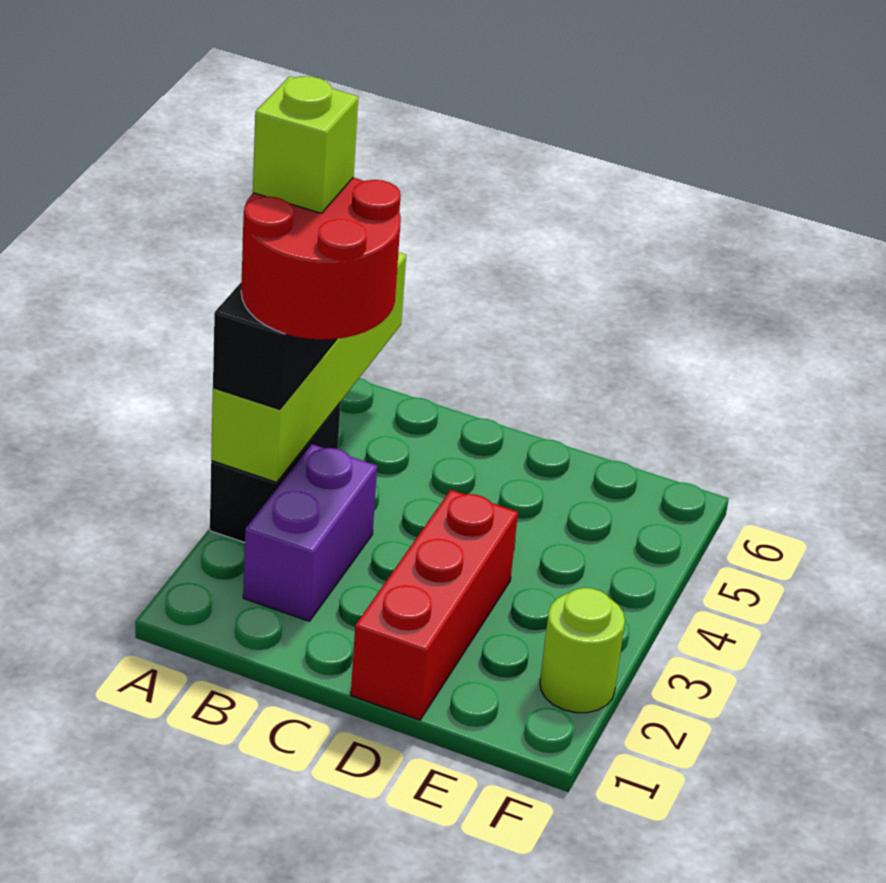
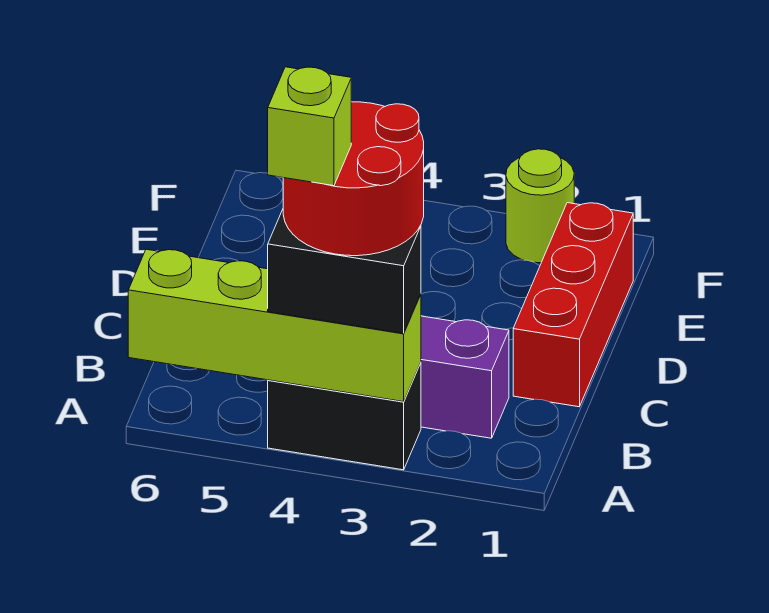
red 1x3 brick [351,490,518,720] -> red 1x3 brick turned to [513,203,633,407]

